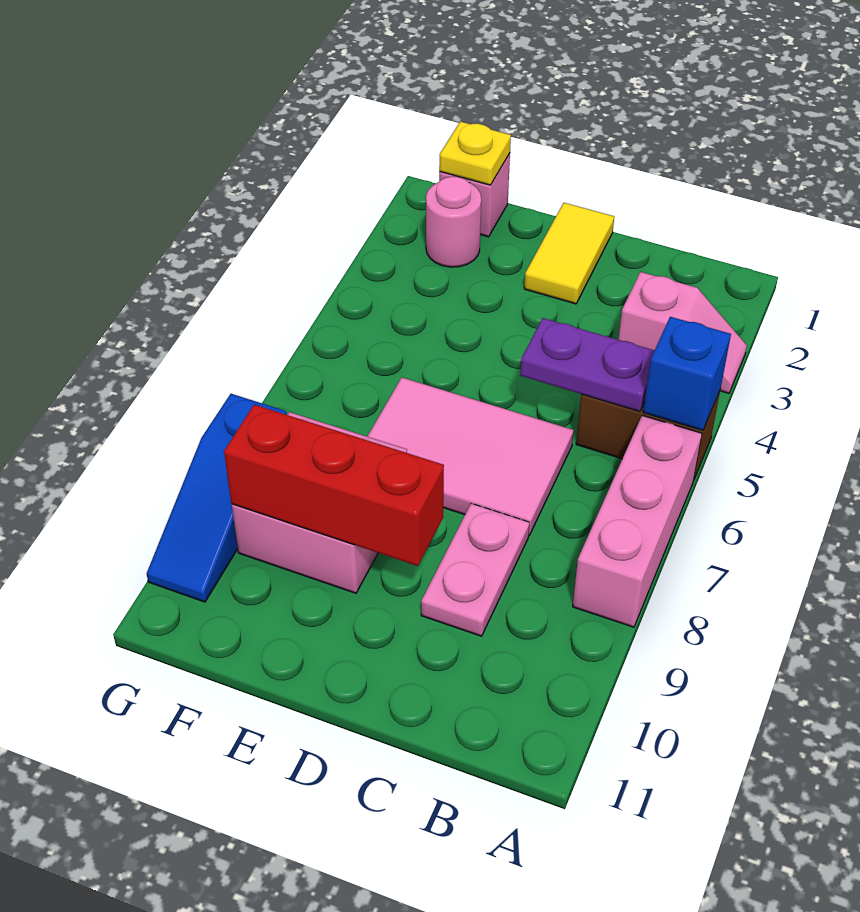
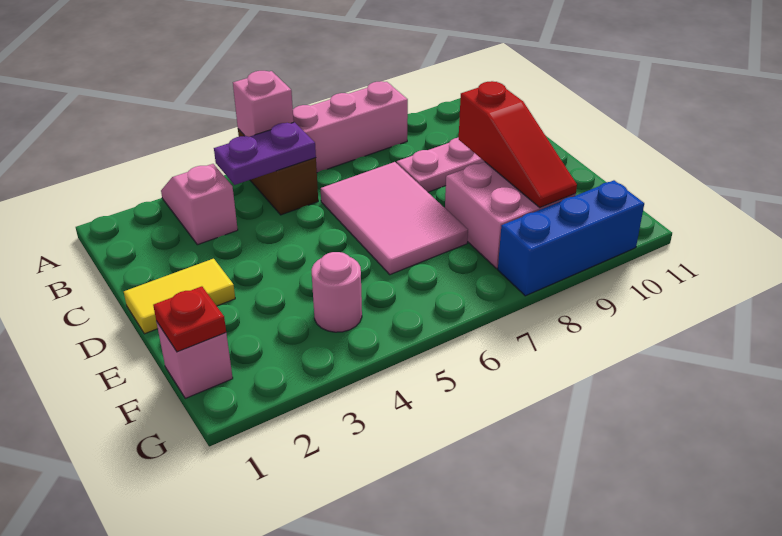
blue 1x1 brick [643,317,731,430] -> pink 1x1 brick [233,71,294,137]
purple 1x2 plate [520,318,654,412] -> purple 1x2 plate turned to [214,122,316,185]
red 1x3 brick [224,405,444,566] -> red 1x3 slope [459,81,577,208]
yellow 1x1 plate [439,122,511,185] -> red 1x1 plate [153,286,226,352]
pink 1x1 round brick [426,177,481,267] -> pink 1x1 round brick moved to [312,252,362,332]
blue 1x3 slope [147,394,287,602] -> blue 1x3 brick [498,180,644,296]

